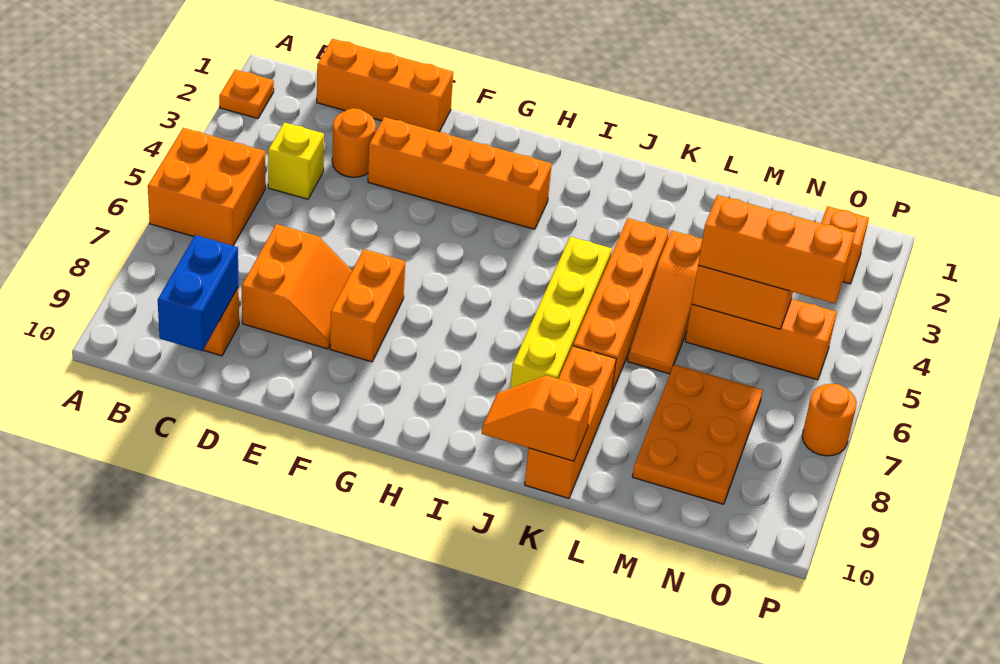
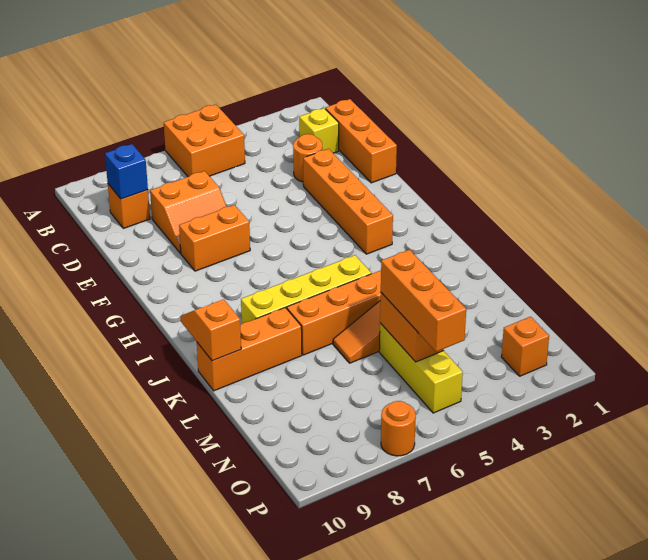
orange 1x1 plate [219,69,274,119] -> none
yellow 1x1 brick [268,122,324,199] -> yellow 1x1 brick moved to [299,108,339,153]
blue 1x2 brick [158,235,239,351] -> blue 1x1 brick [105,144,148,199]
orange 1x3 brick [685,299,837,380] -> yellow 1x3 brick [379,323,463,413]
orange 2x3 plate [632,364,763,504] -> none

